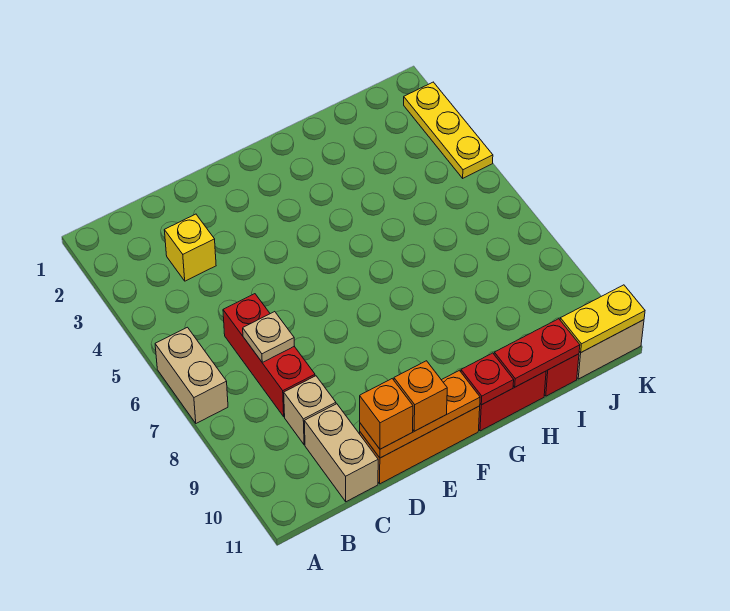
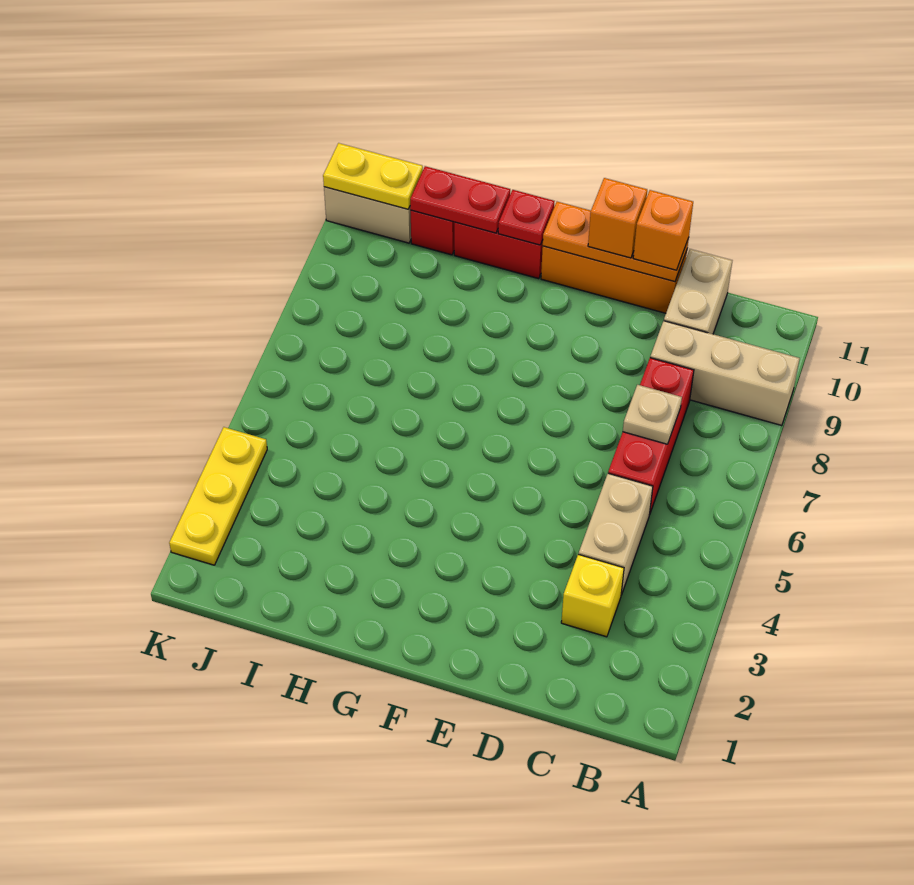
tan 1x2 brick [155,327,228,423] -> tan 1x2 brick moved to [579,473,653,595]
tan 1x1 brick [284,376,336,445] -> tan 1x3 brick [650,321,800,426]

